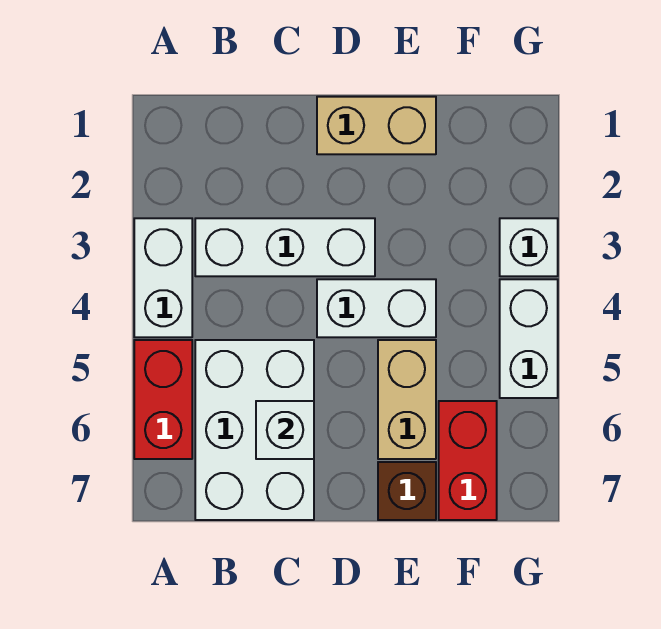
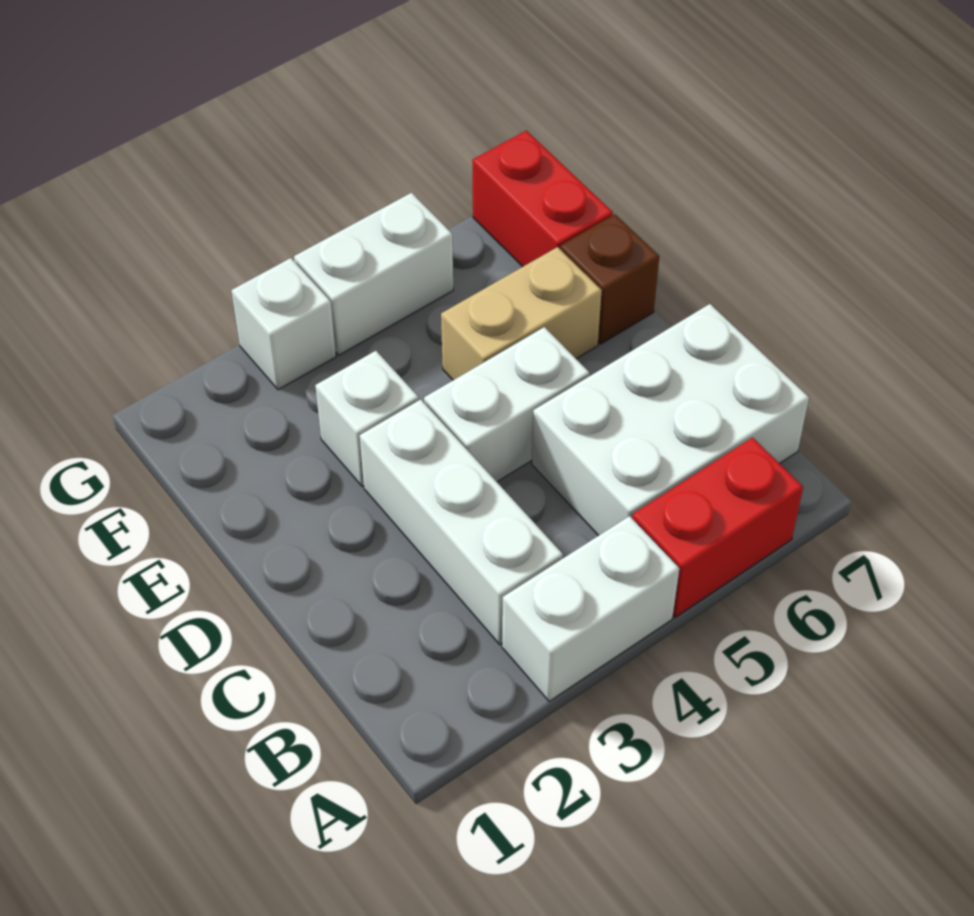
white 1x1 brick [256,401,314,459] -> white 1x1 brick moved to [315,351,419,486]
tan 1x2 brick [317,97,436,154] -> none
white 1x2 brick [317,279,436,337] -> white 1x2 brick turned to [424,327,589,482]
red 1x2 brick [439,401,497,520] -> red 1x2 brick turned to [472,131,613,267]

